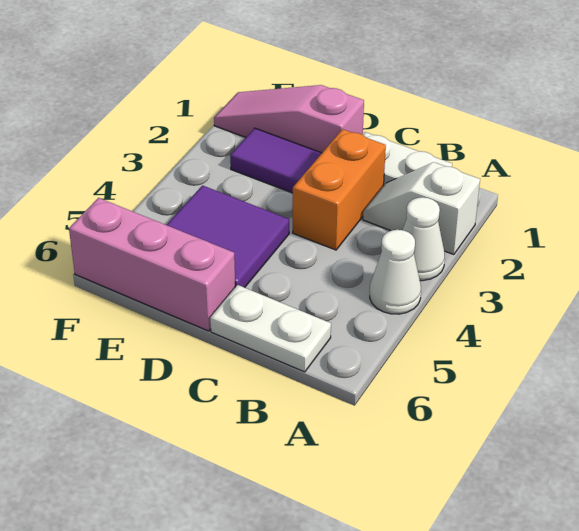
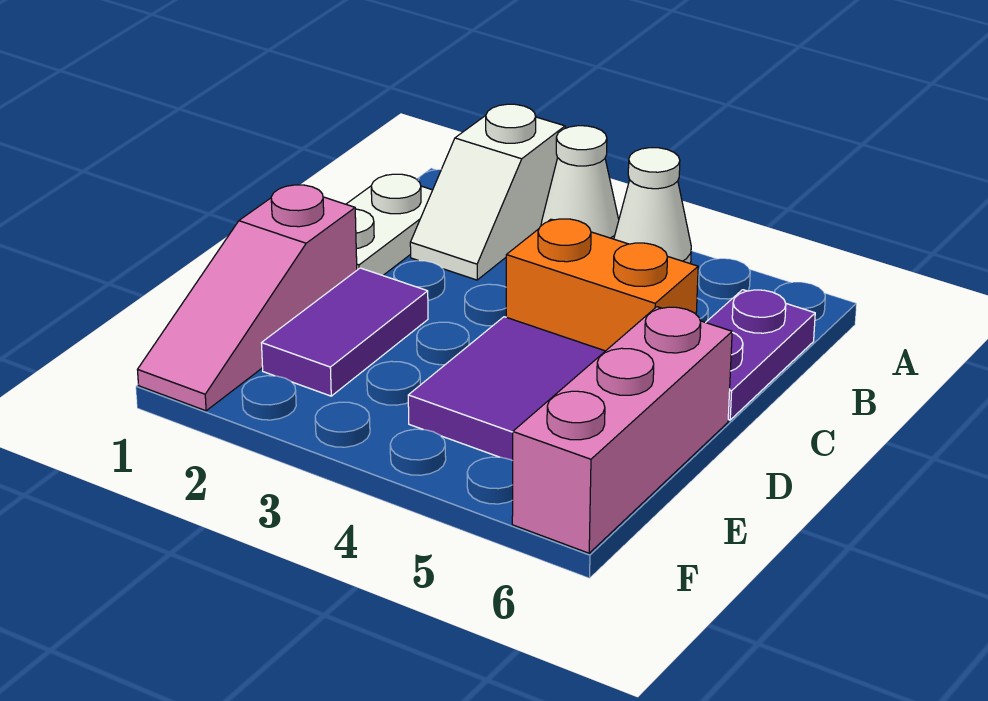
white 1x2 plate [210,285,331,372] -> purple 1x2 plate [706,290,815,420]
orange 1x2 brick [293,129,386,250] -> orange 1x2 brick moved to [506,219,698,351]

